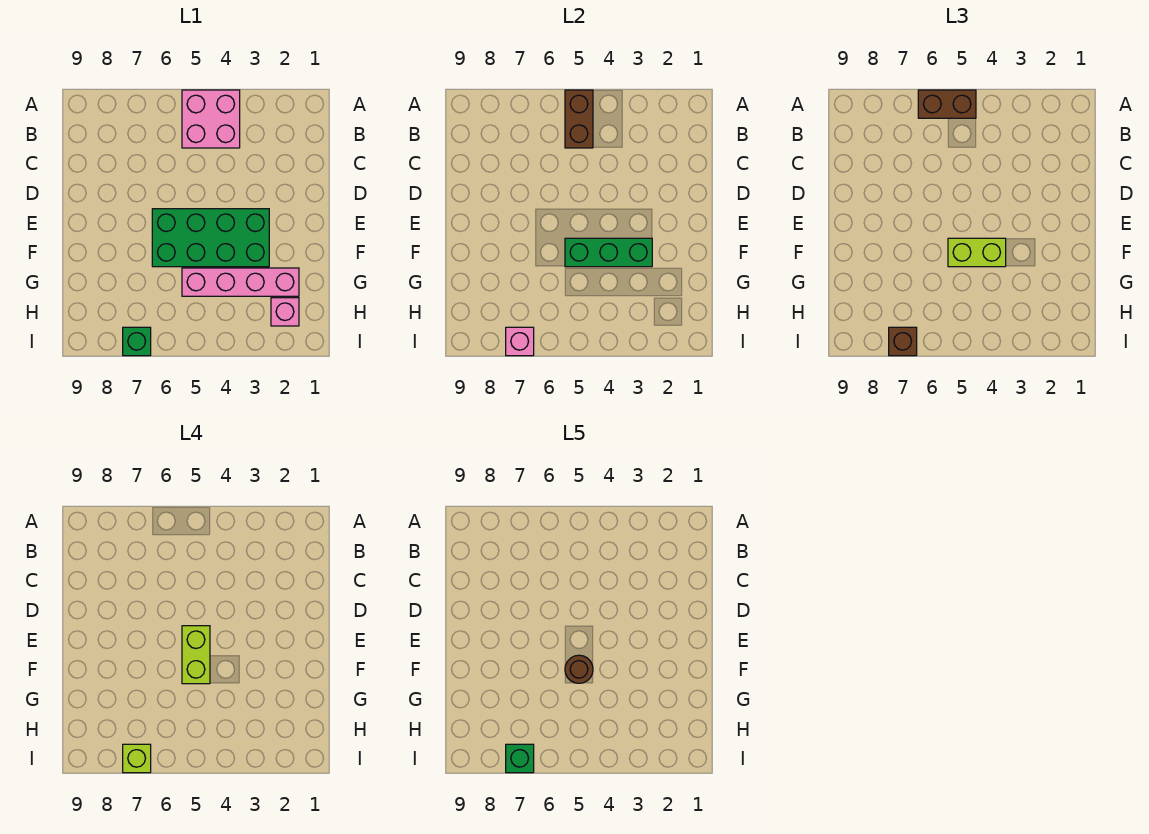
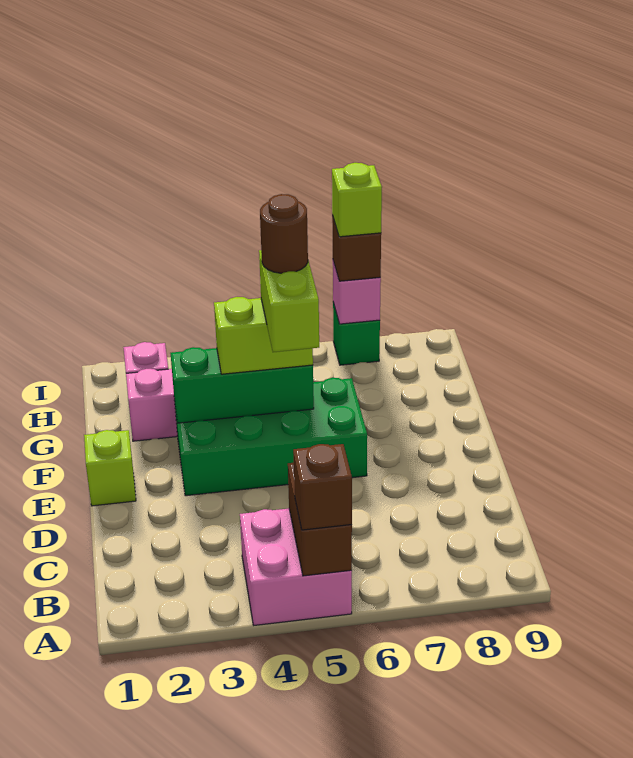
brown 1x2 brick [918,90,976,118] -> brown 1x1 brick [293,444,352,530]
none -> lime 1x1 brick [84,430,136,506]
green 1x1 brick [506,744,534,773] -> none

